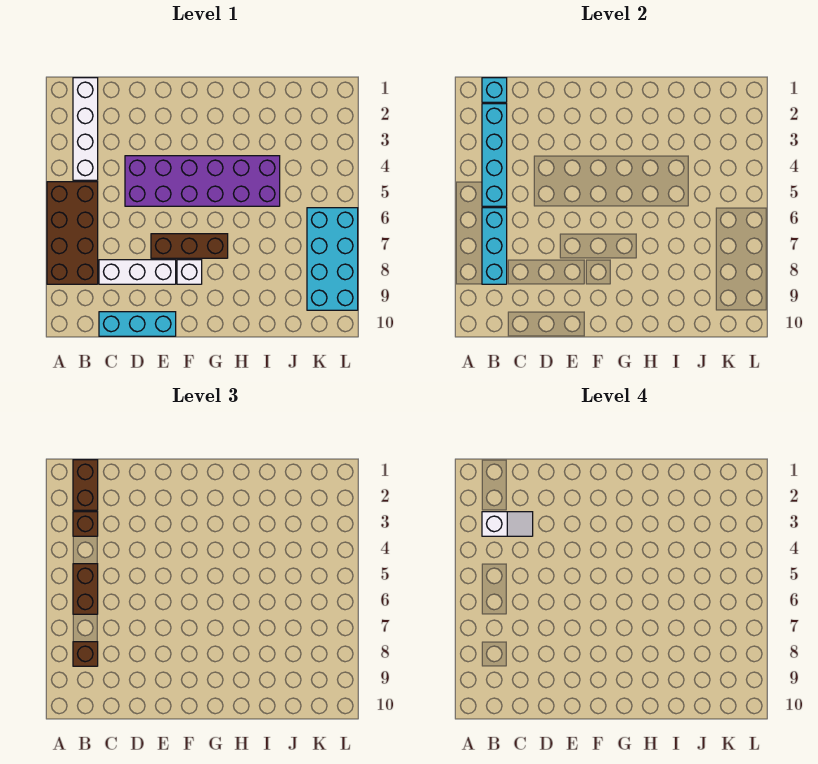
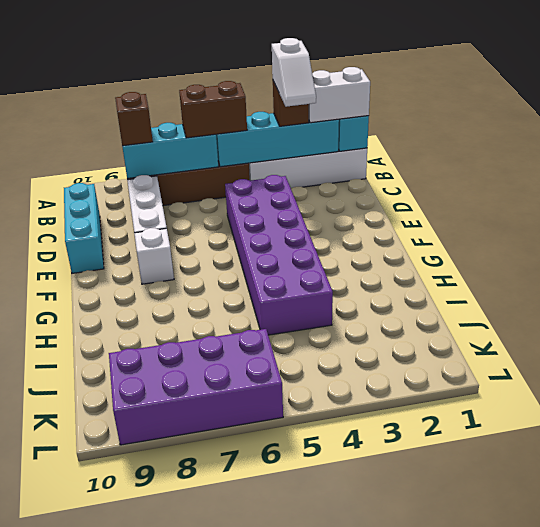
brown 1x2 brick [73,460,98,510] -> white 1x2 brick [309,67,370,123]
brown 1x3 brick [151,234,228,258] -> none
cyan 2x4 brick [307,208,358,310] -> purple 2x4 brick [109,329,283,445]

